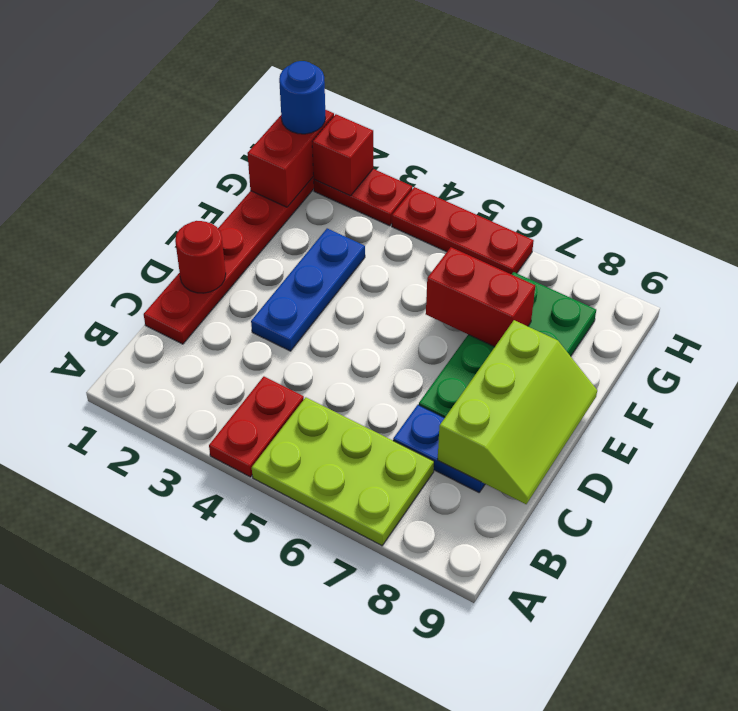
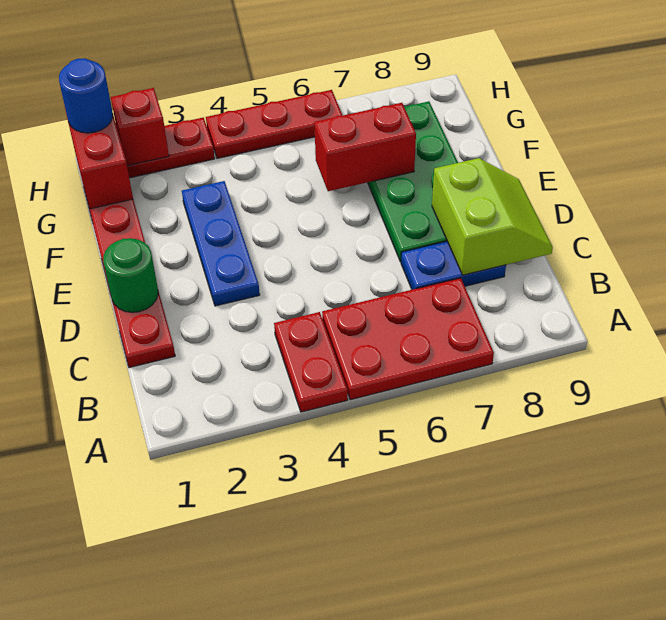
lime 2x3 plate [252,397,434,546] -> red 2x3 plate [322,278,494,400]
lime 2x3 slope [438,320,597,504] -> lime 2x2 slope [432,158,553,275]
red 1x1 round brick [175,221,226,293] -> green 1x1 round brick [103,238,158,312]

